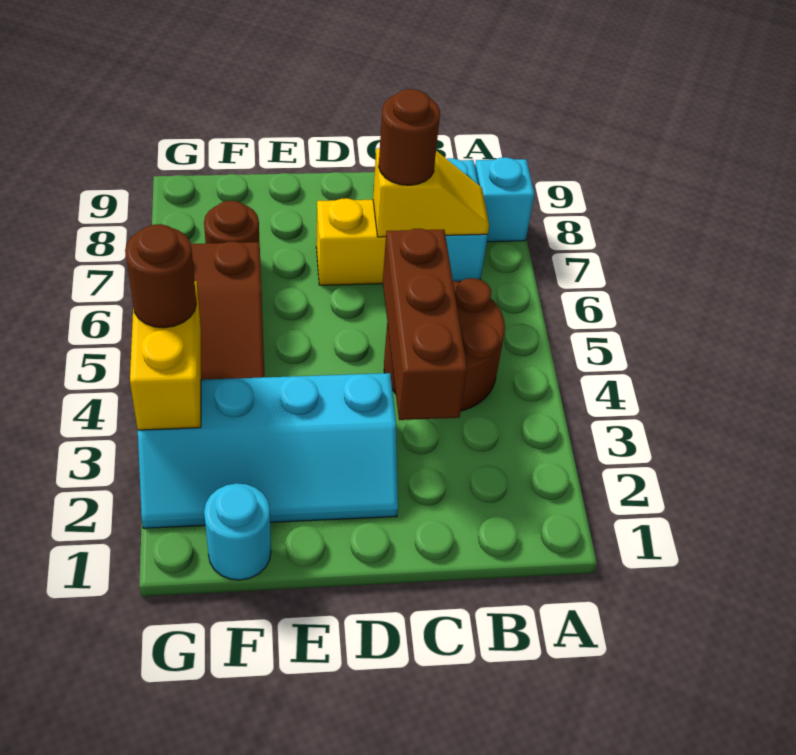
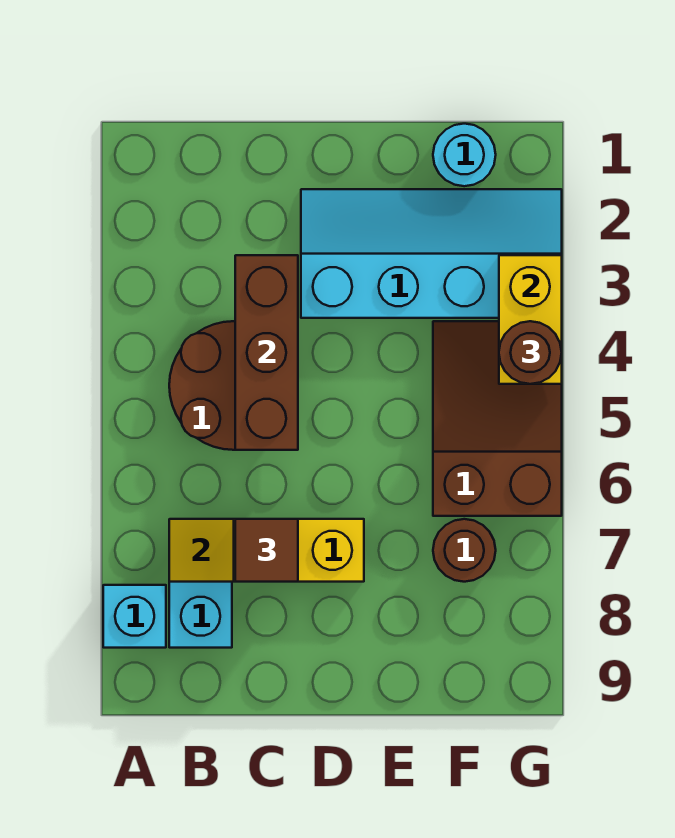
brown 1x1 round brick [379,89,440,185] -> brown 1x1 tile [235,519,298,582]

